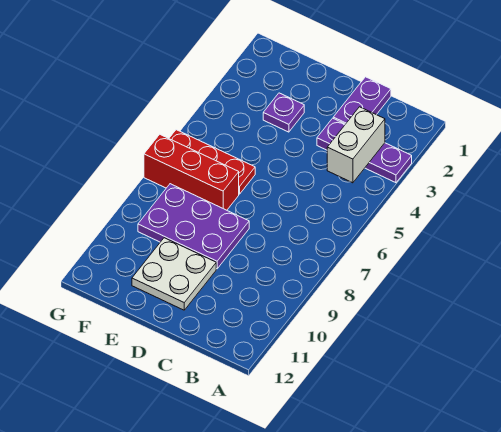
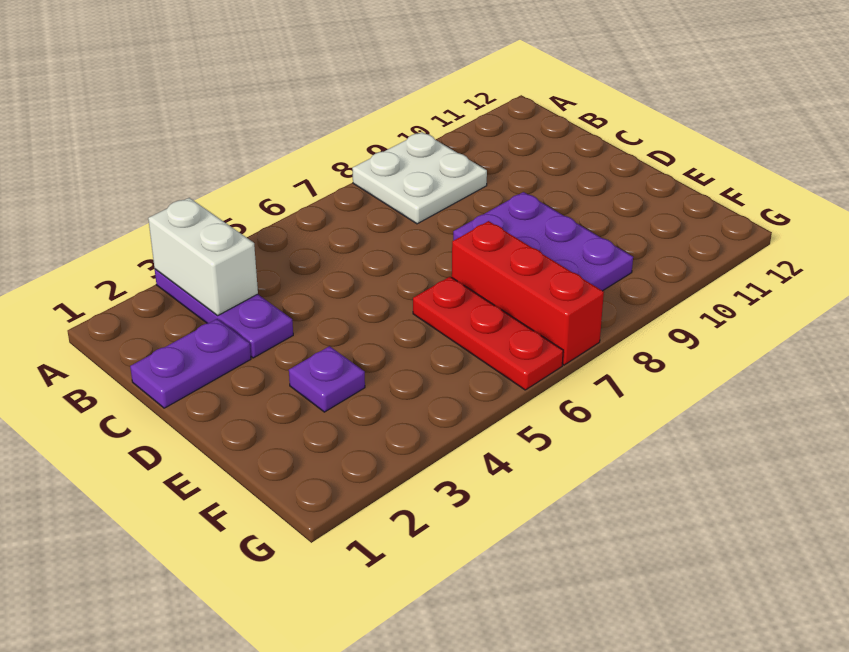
white 1x2 brick [327,107,385,183] -> white 1x2 brick turned to [148,198,258,315]
white 2x2 plate [132,238,216,310] -> white 2x2 plate moved to [352,132,487,224]

